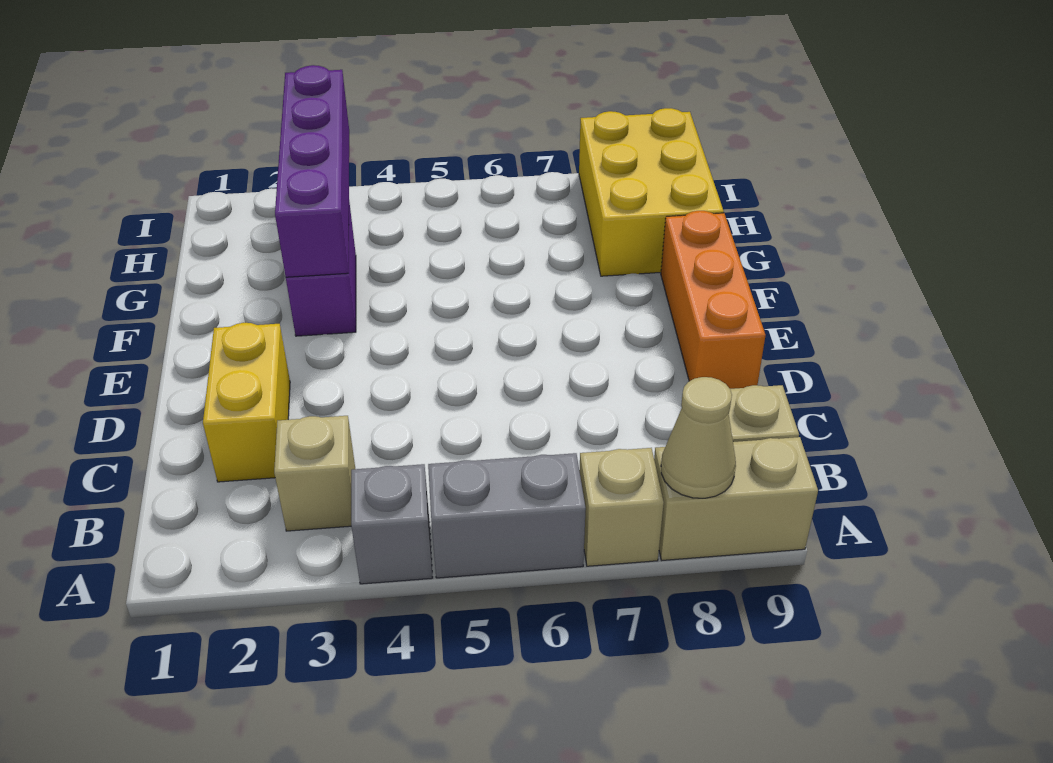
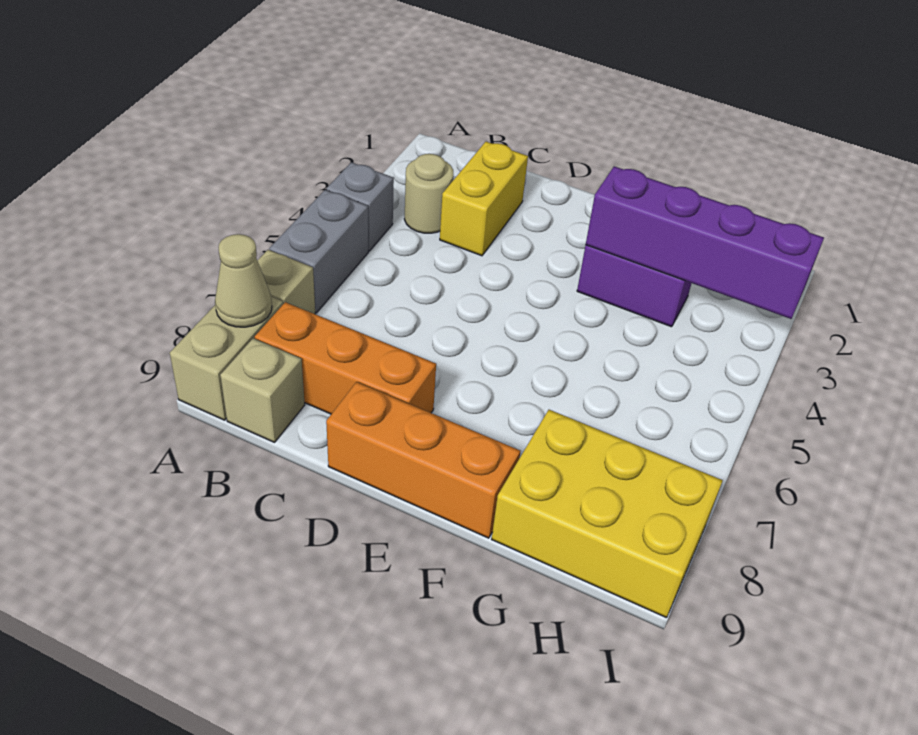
tan 1x1 brick [274,416,355,531] -> tan 1x1 round brick [404,154,453,233]
none -> orange 1x3 brick [255,302,436,414]
yellow 1x2 brick [203,323,290,482] -> yellow 1x2 brick turned to [440,142,528,256]

